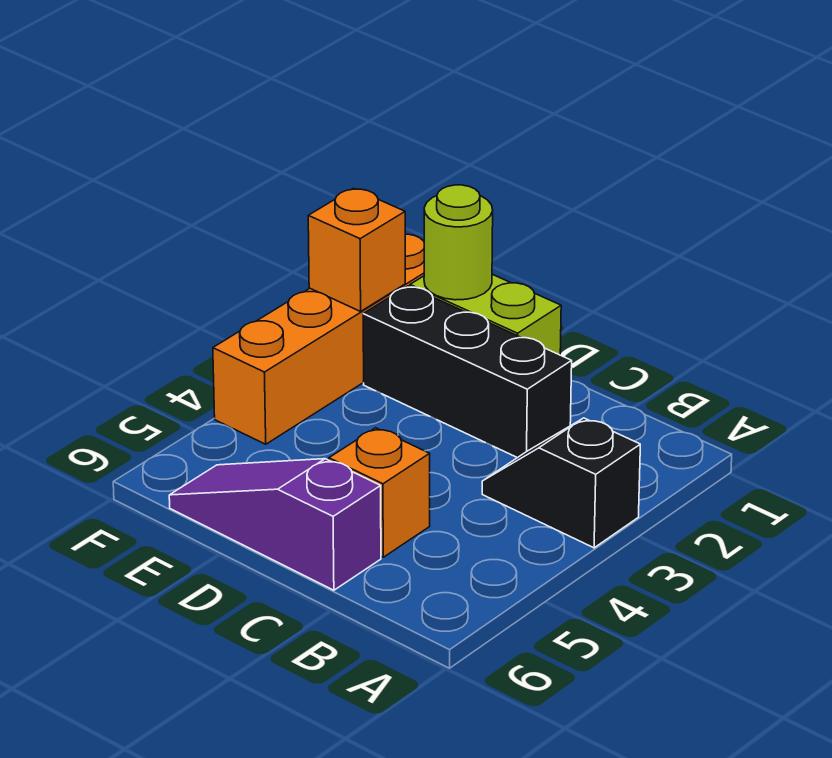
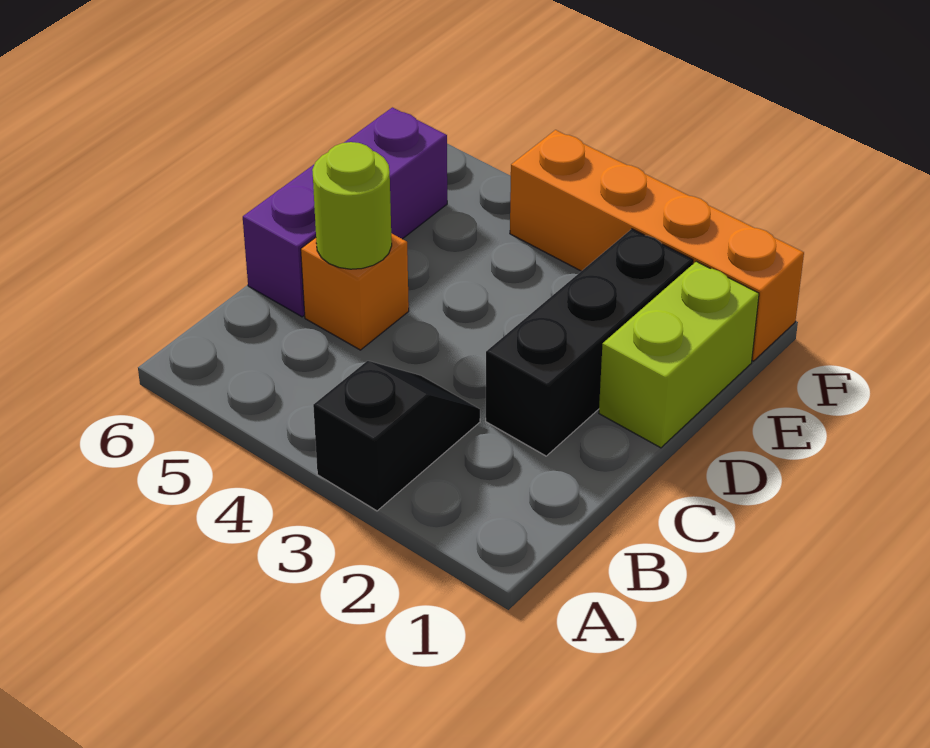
purple 1x3 slope [169,459,381,590] -> purple 1x3 brick [243,107,447,317]
lime 1x1 round brick [424,185,493,300] -> lime 1x1 round brick moved to [312,142,392,269]
orange 1x1 brick [308,189,405,311] -> none

